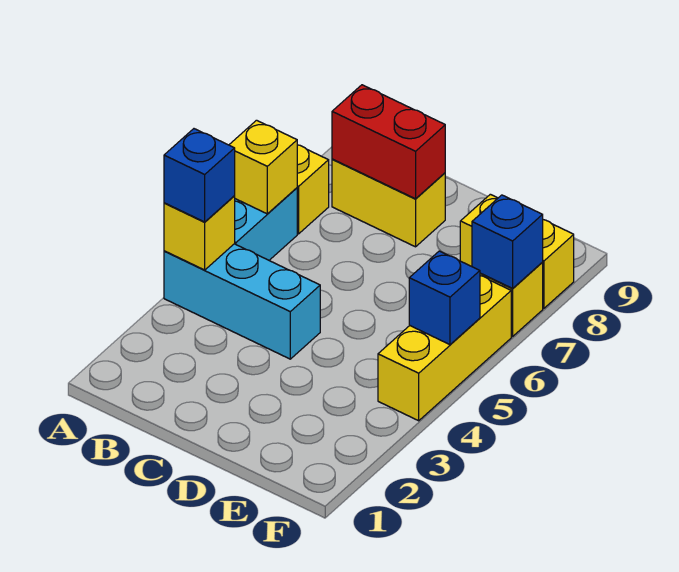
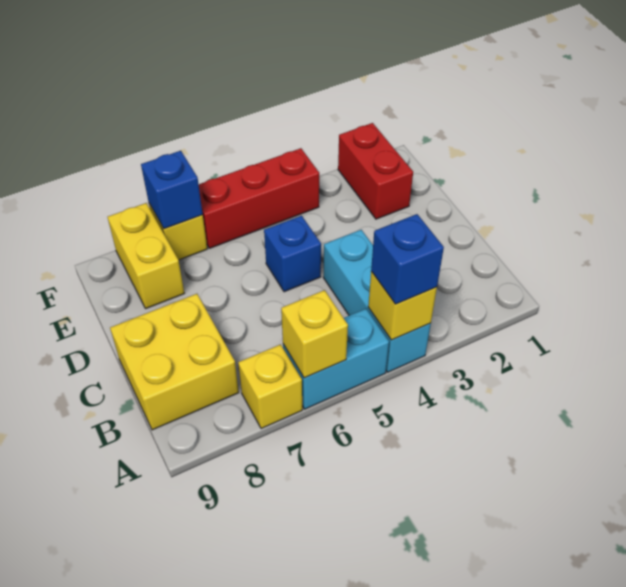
yellow 1x2 brick [332,159,445,247] -> yellow 2x2 brick [110,294,239,430]
red 1x2 brick [332,85,445,199] -> red 1x2 brick moved to [338,123,413,219]
yellow 1x3 brick [378,276,511,421] -> red 1x3 brick [199,148,319,248]
blue 1x1 brick [409,251,480,345] -> blue 1x1 brick moved to [264,216,321,292]

